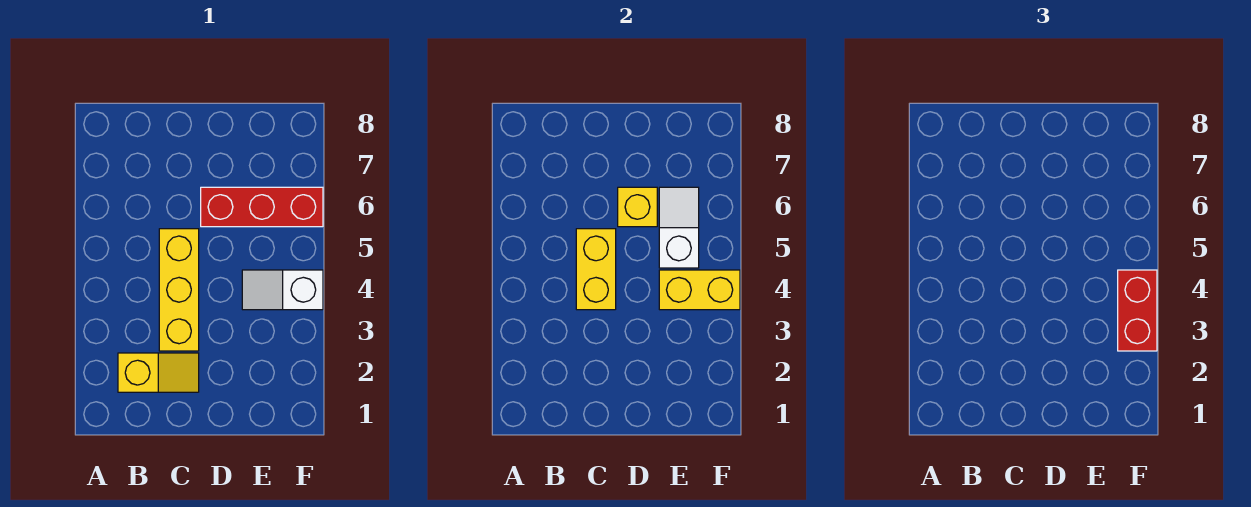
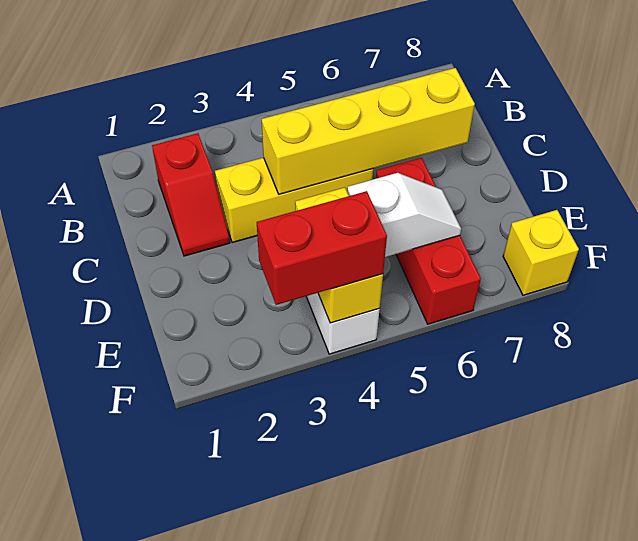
yellow 1x2 slope [118,353,199,392] -> red 1x2 slope [152,133,230,256]
yellow 1x2 brick [576,229,616,310] -> yellow 1x4 brick [262,68,475,194]
yellow 1x1 brick [618,187,657,227] -> yellow 1x1 brick moved to [503,210,579,295]

